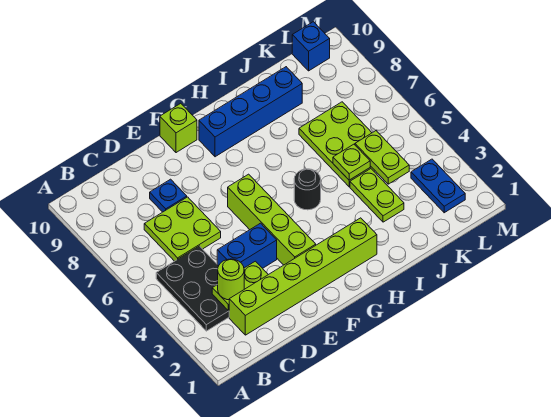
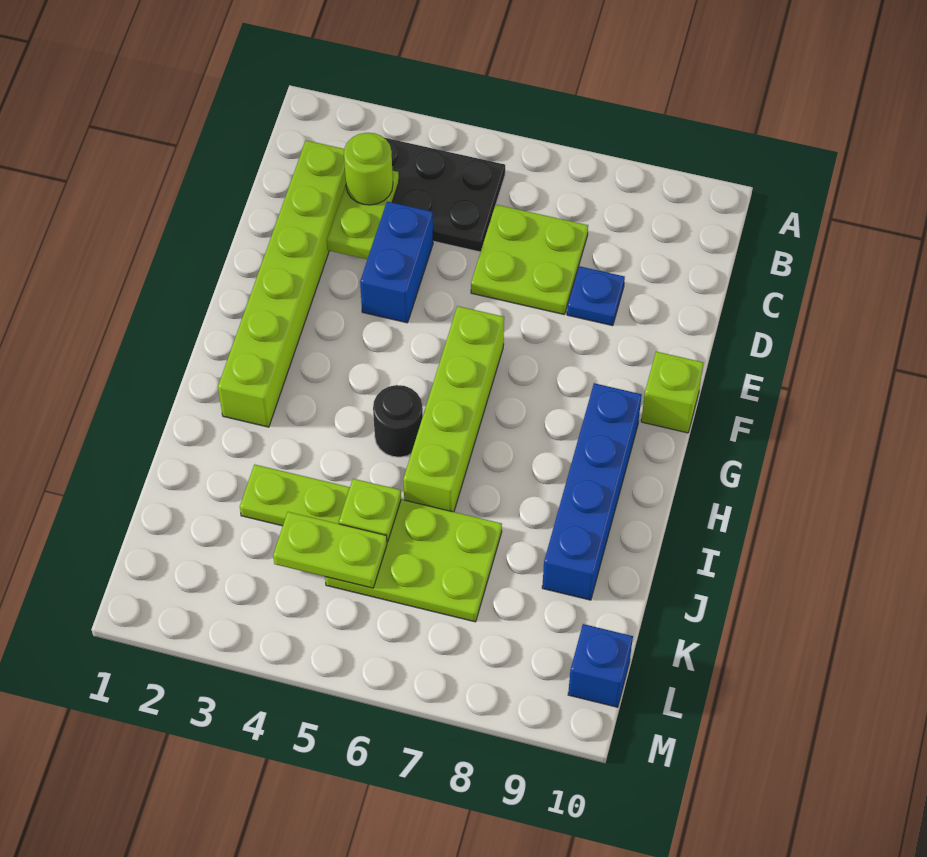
lime 1x4 brick [228,174,316,265] -> lime 1x4 brick turned to [403,306,504,512]
blue 1x2 plate [411,159,465,213] -> none

